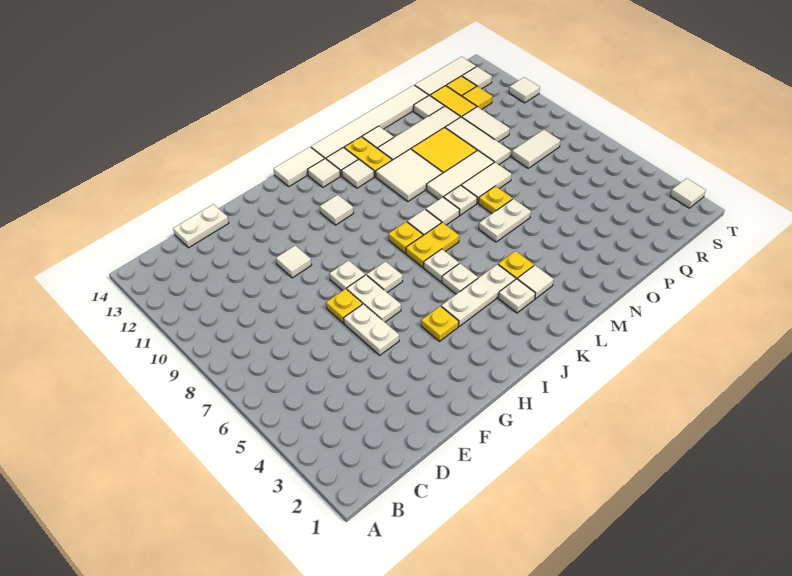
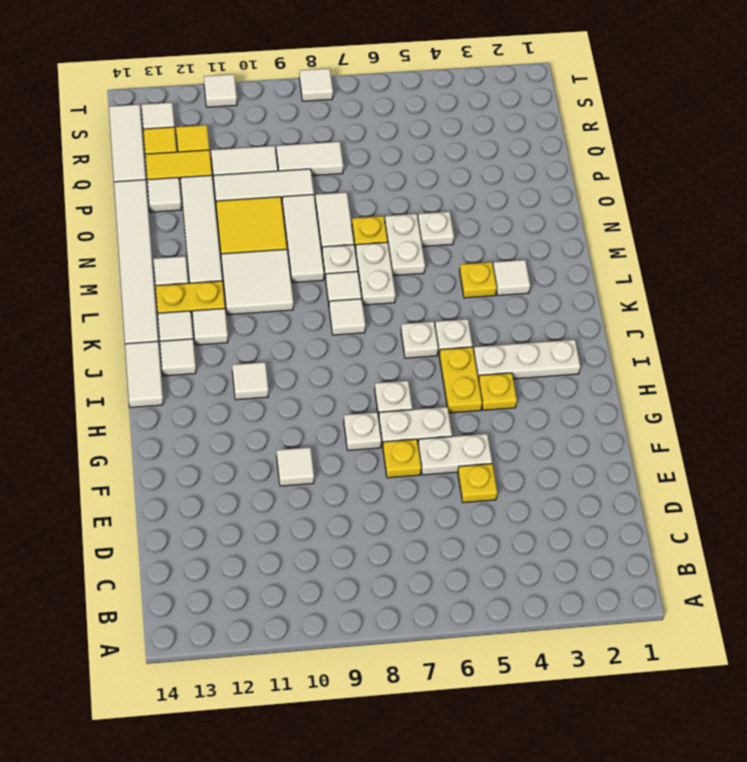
white 1x2 plate [173,204,229,248] -> white 1x2 plate moved to [355,242,395,305]
white 1x3 plate [441,264,516,326] -> white 1x3 plate turned to [474,340,580,380]
yellow 1x2 plate [406,222,459,267] -> yellow 1x2 plate moved to [439,347,482,413]
yellow 1x1 plate [388,222,423,253] -> yellow 1x1 plate moved to [458,464,497,503]
white 1x1 plate [498,279,535,313] -> white 1x1 plate moved to [418,212,454,247]
white 1x2 tile [512,129,561,168] -> white 1x2 tile turned to [276,142,343,176]
white 1x1 tile [670,178,706,208] -> white 1x1 tile moved to [299,68,333,101]

